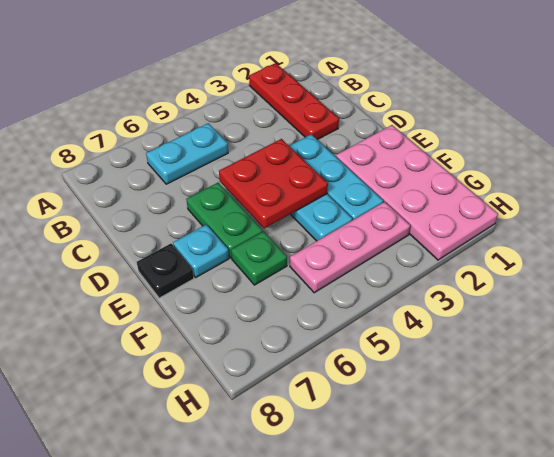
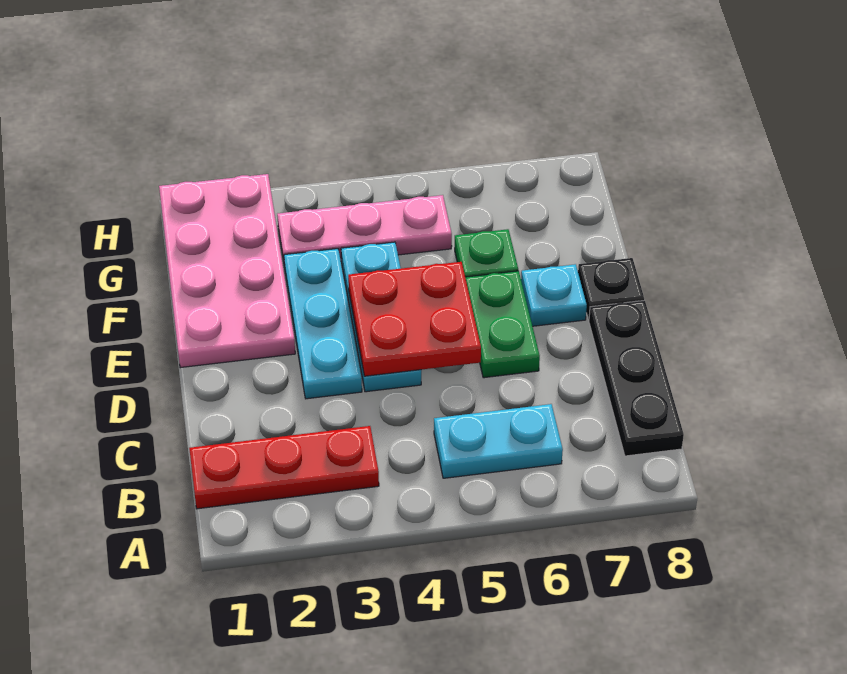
red 1x3 plate [249,63,339,140] -> red 1x3 plate turned to [189,426,379,509]
none -> black 1x3 plate [589,300,684,456]

